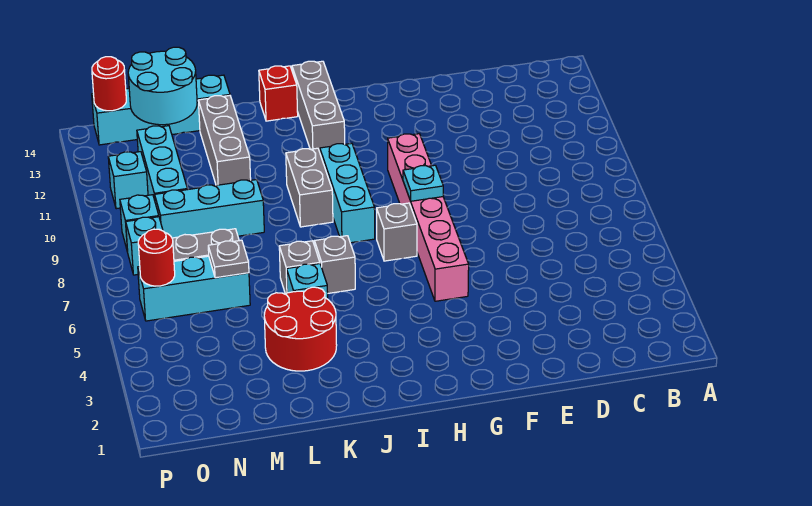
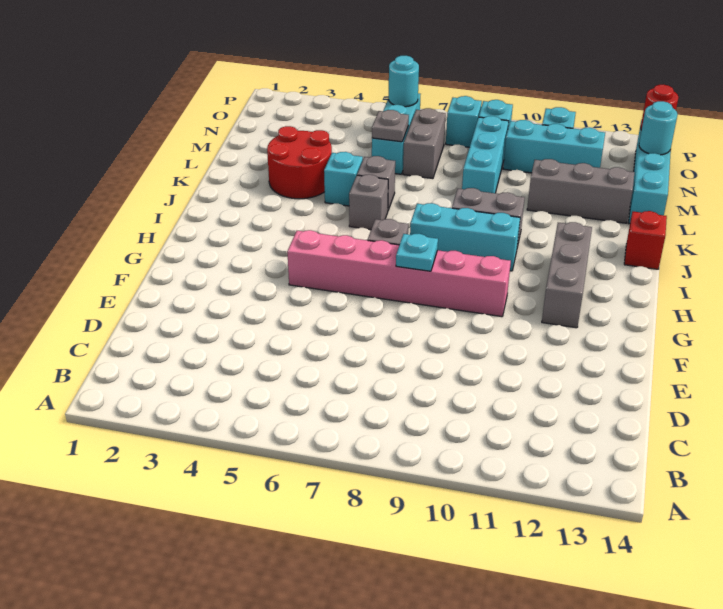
grey 1x3 brick [292,61,345,152] -> grey 1x3 brick turned to [542,222,592,328]
cyan 2x2 round brick [128,47,197,125] -> cyan 1x1 round brick [639,101,678,155]
red 1x1 round brick [138,229,175,286] -> cyan 1x1 round brick [388,56,419,107]

